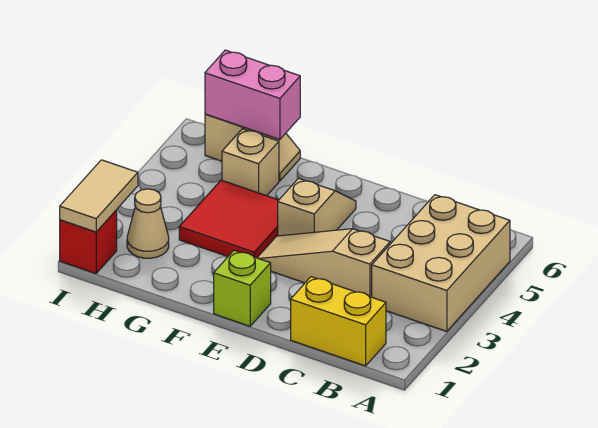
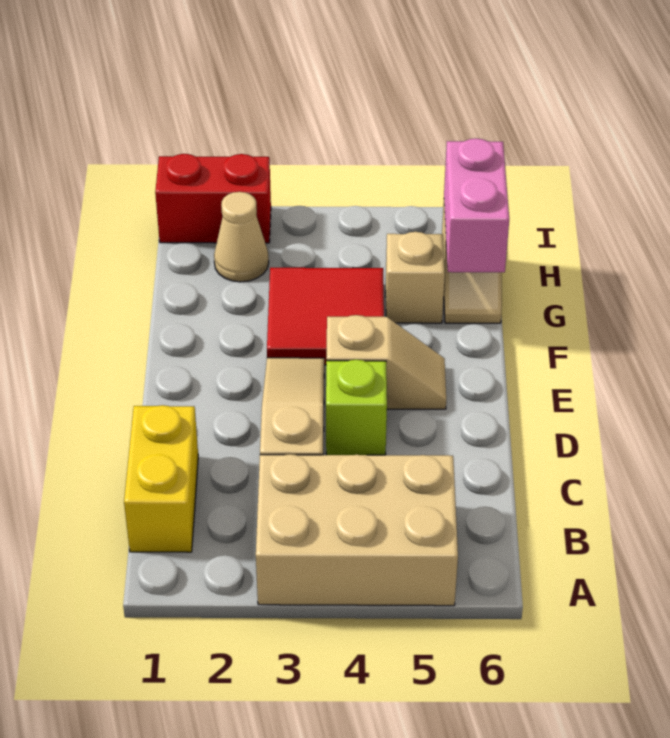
lime 1x1 brick [214,250,271,326] -> lime 1x1 brick moved to [326,360,387,455]
red 1x1 brick [60,210,117,273] -> red 1x2 brick [155,154,271,243]
tan 1x2 tile [60,160,138,232] -> none

